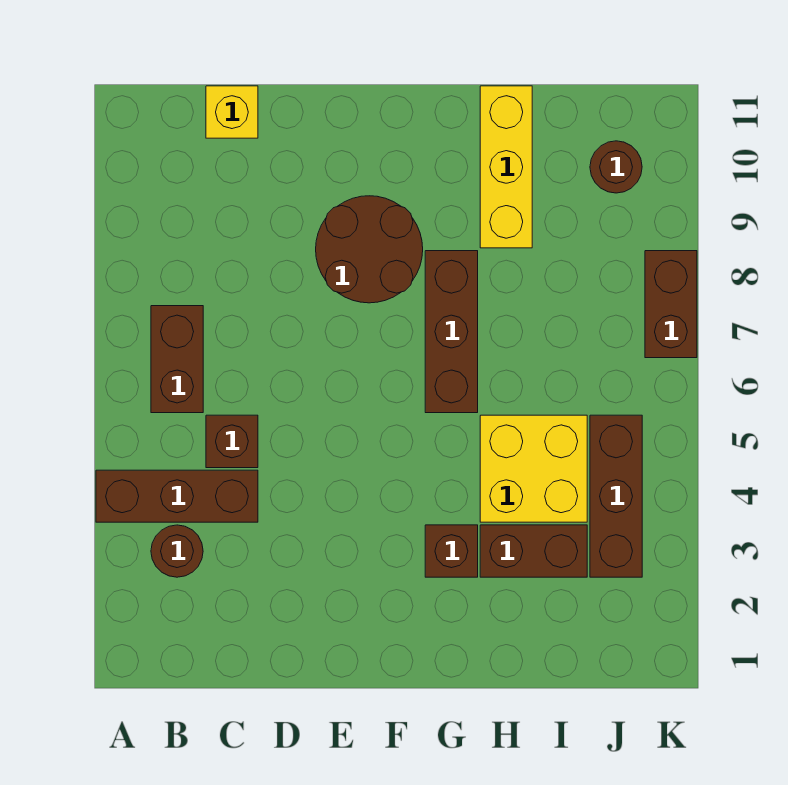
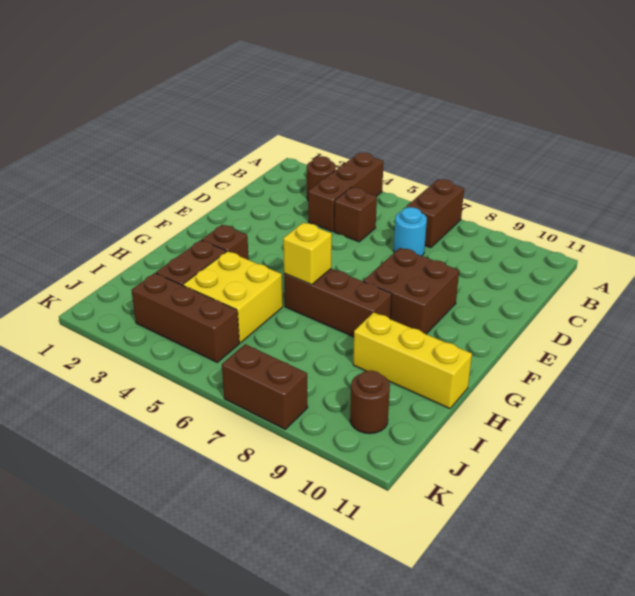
brown 1x2 brick [151,306,203,413] -> brown 1x2 brick turned to [407,179,464,248]
none -> cyan 1x1 round brick [394,207,427,256]
yellow 1x1 brick [206,86,258,138] -> yellow 1x1 brick moved to [283,223,332,285]
brown 2x2 round brick [316,196,423,303] -> brown 2x2 brick [363,248,459,334]

